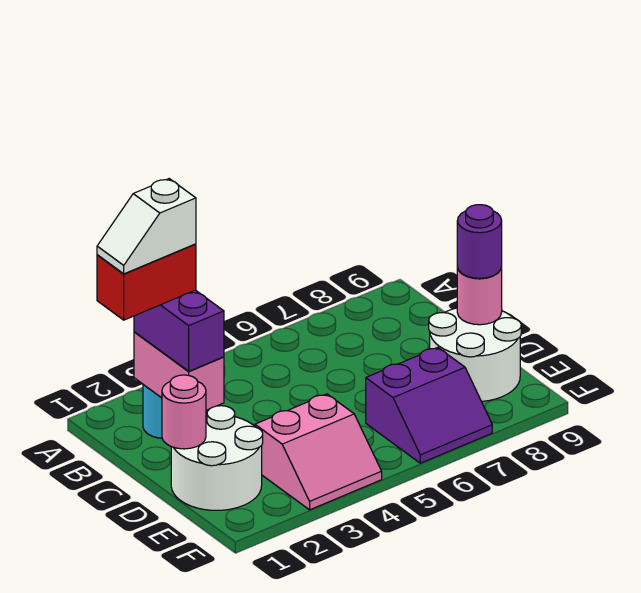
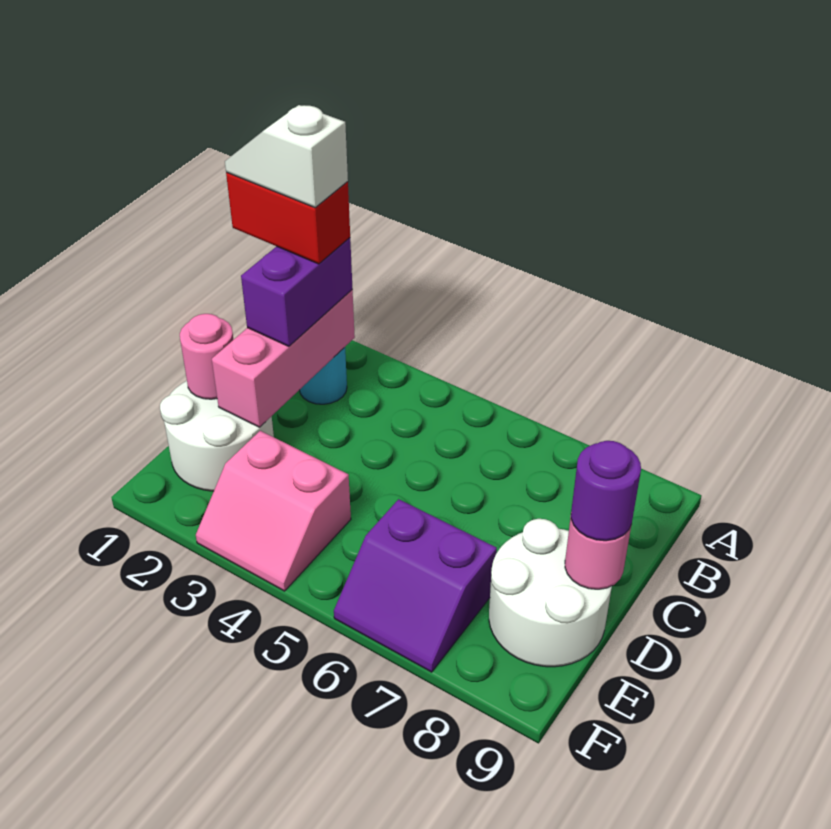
pink 1x2 brick [134,332,224,410] -> pink 1x3 brick [212,290,355,427]

